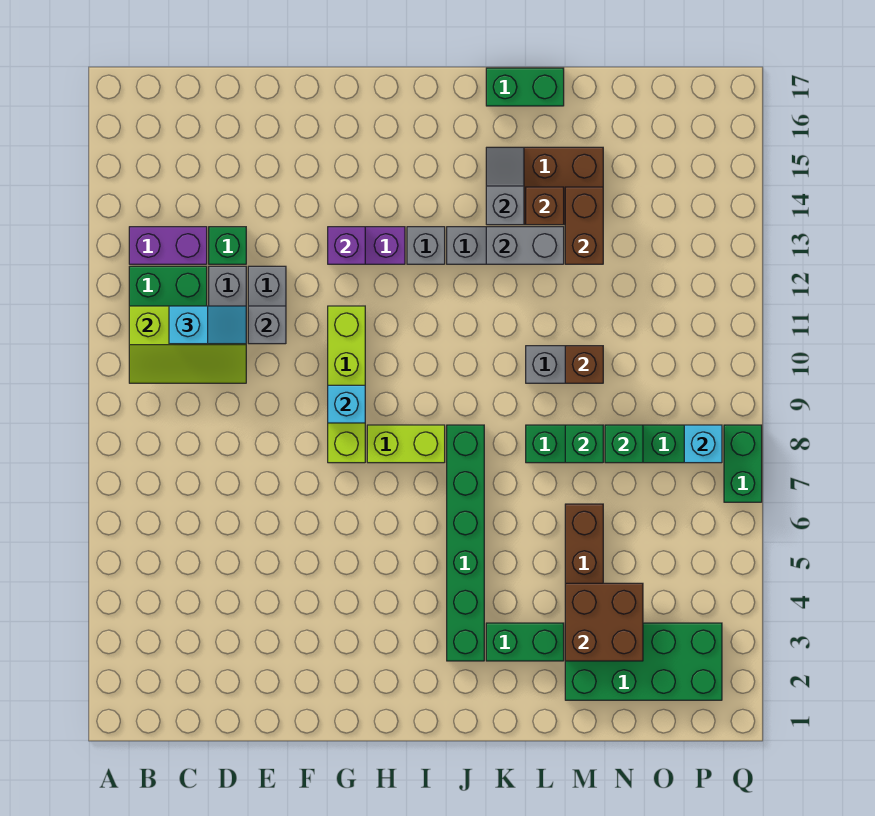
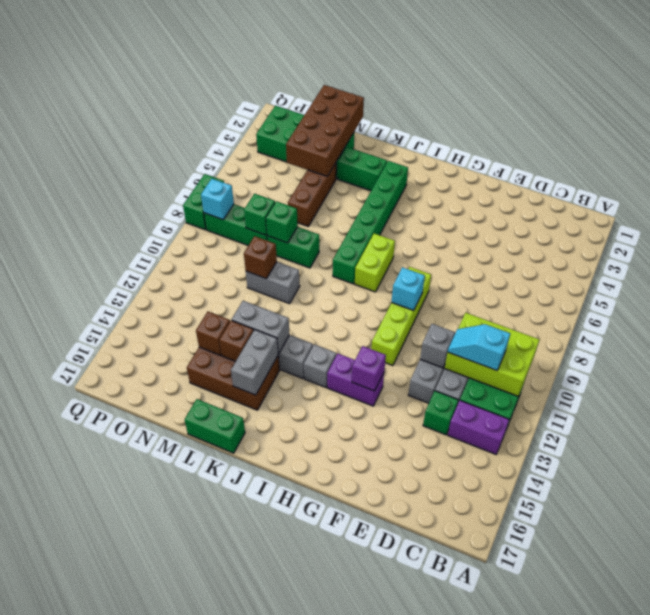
lime 2x3 slope [129,306,246,383] -> lime 2x3 brick [445,313,539,396]
lime 1x2 brick [367,425,445,463] -> lime 1x2 brick turned to [355,233,395,292]
grey 1x2 slope [486,147,524,225] -> grey 1x2 brick [231,330,278,395]
brown 2x2 brick [565,583,643,661] -> brown 2x4 brick [286,85,364,176]
brown 1x2 brick [565,187,603,264] -> brown 1x1 brick [196,312,230,355]

